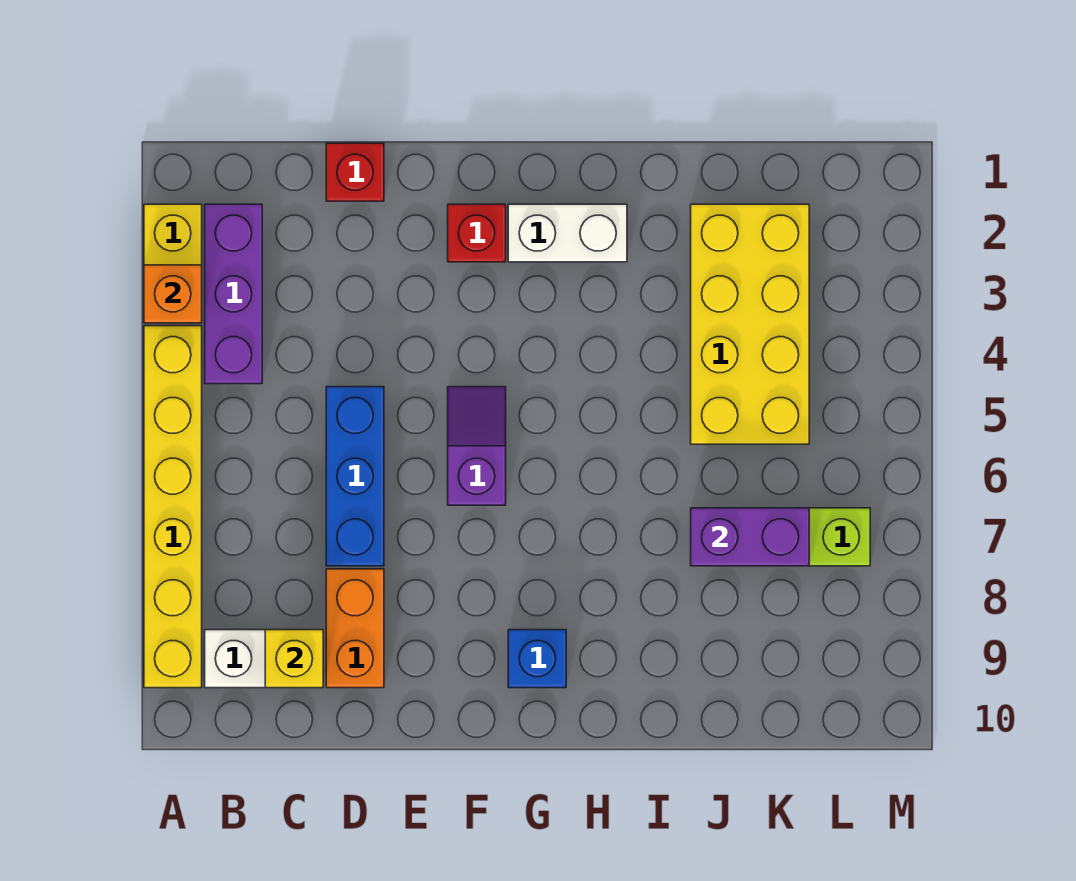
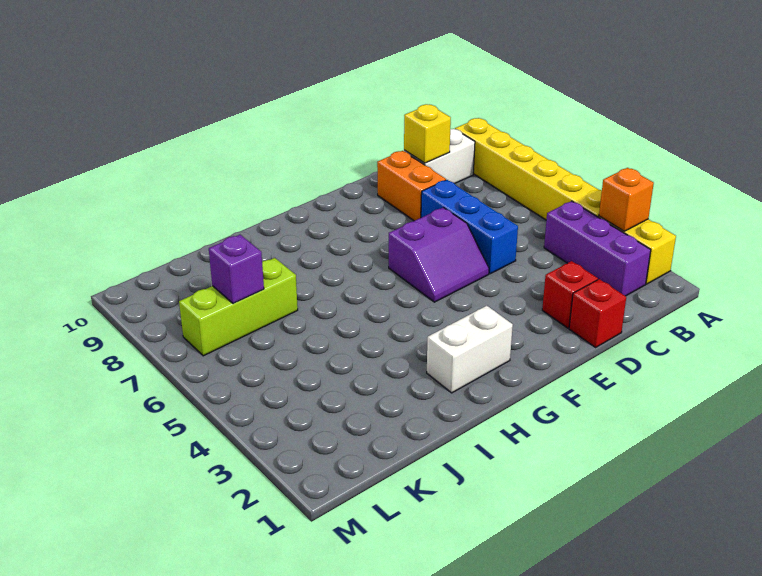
red 1x1 brick [448,204,506,262] -> red 1x1 brick moved to [542,261,598,328]
purple 1x2 slope [448,387,506,505] -> purple 2x2 slope [389,207,489,302]
blue 1x1 brick [508,630,566,688] -> none
yellow 2x4 brick [691,204,809,444] -> none
purple 1x2 brick [691,508,809,566] -> purple 1x1 brick [209,235,264,304]

